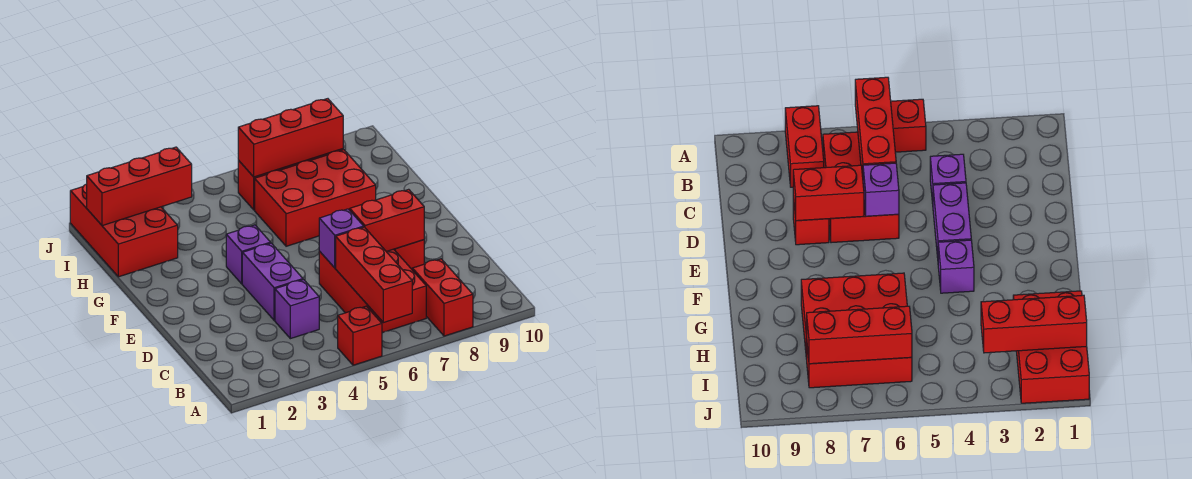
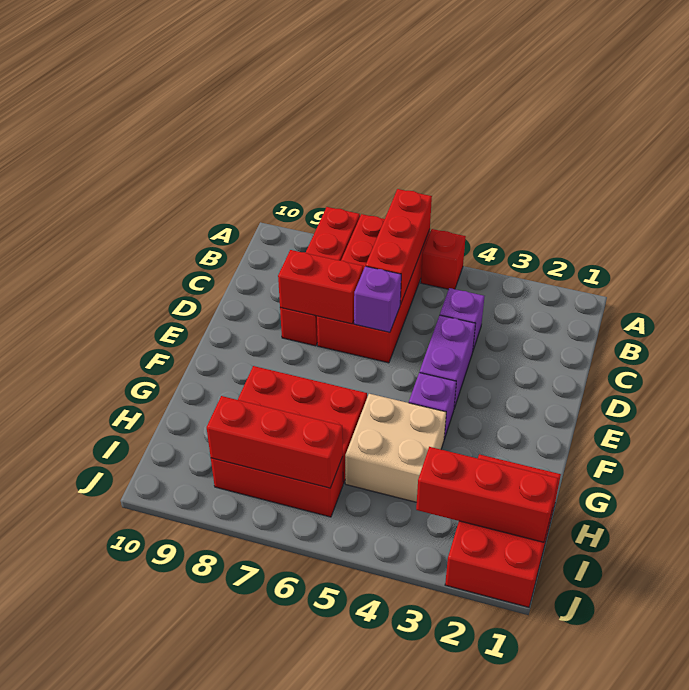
red 2x3 brick [319,249,426,333] -> red 2x4 brick [317,214,430,363]
none -> tan 2x2 brick [345,394,446,502]

